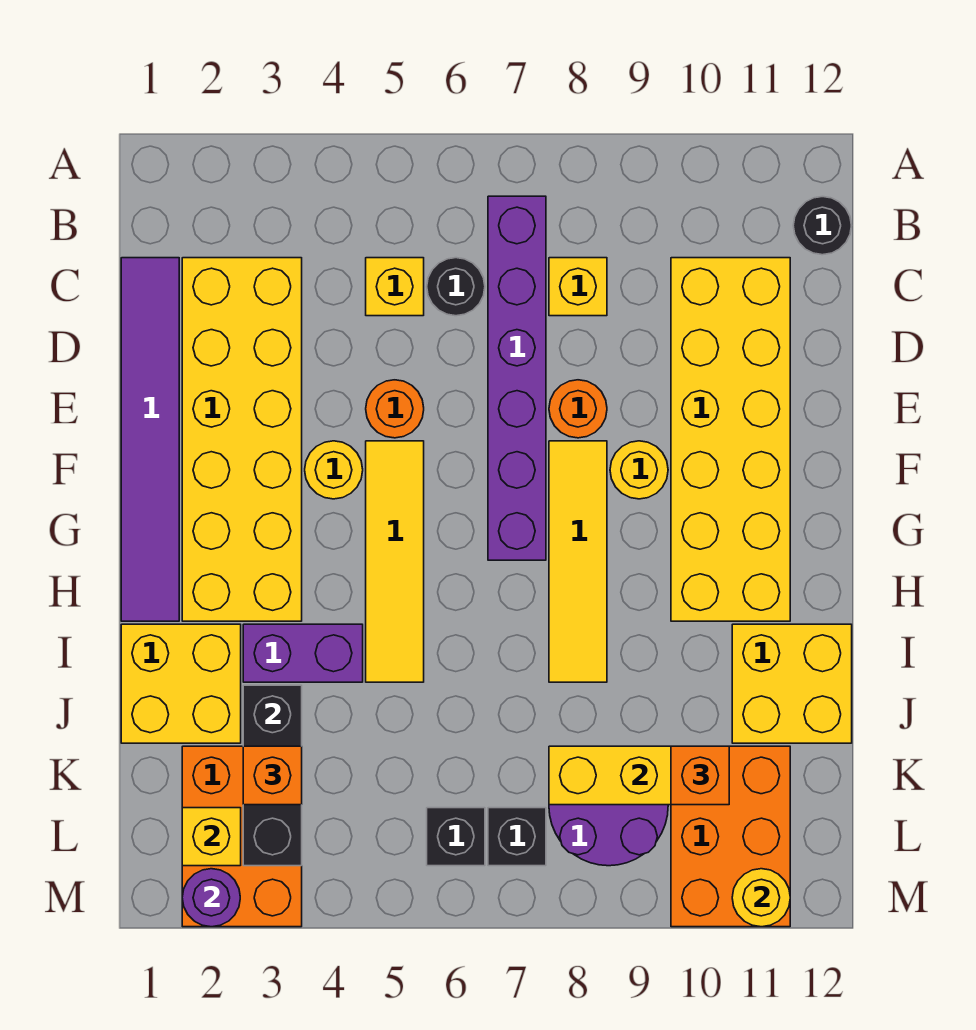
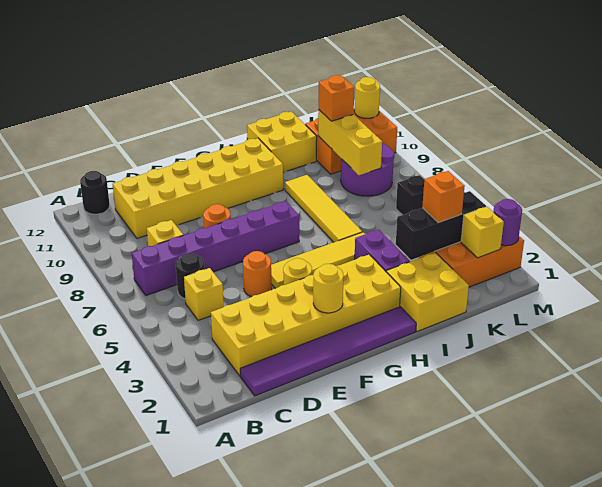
yellow 1x4 tile [549,441,607,682] -> yellow 1x4 tile turned to [285,175,362,242]
yellow 1x1 round brick [610,441,668,499] -> yellow 1x1 round brick moved to [313,264,344,313]
black 1x1 brick [488,808,546,866] -> none

